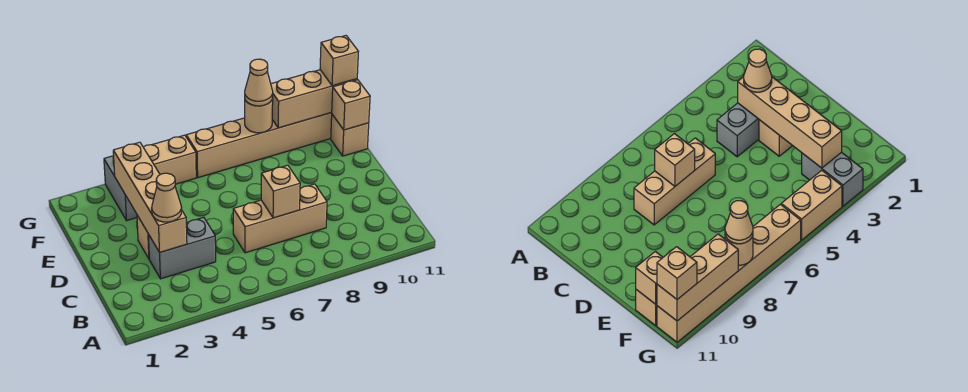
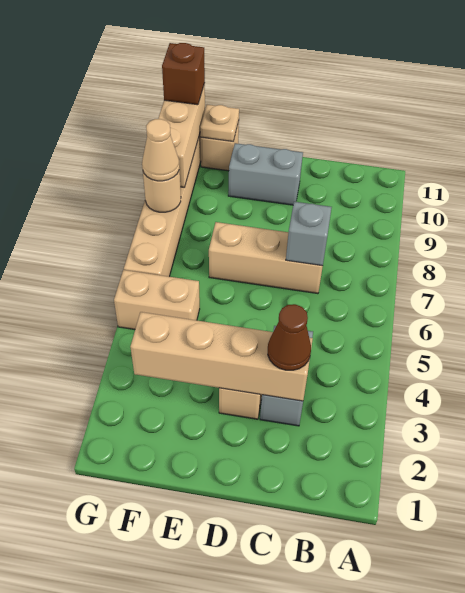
tan 1x1 cone [152,173,182,222] -> brown 1x1 cone [268,304,311,370]
tan 1x3 brick [233,184,327,253] -> tan 1x3 brick turned to [209,222,323,294]
tan 1x1 brick [261,165,300,218] -> grey 1x1 brick [286,202,332,266]
grey 1x2 brick [104,156,137,221] -> grey 1x2 brick moved to [228,143,303,205]
tan 1x1 brick [331,80,370,130] -> tan 1x1 plate [200,105,239,141]
tan 1x2 brick [143,135,196,184] -> tan 1x2 brick turned to [114,270,200,329]
tan 1x1 brick [320,36,358,86] -> brown 1x1 brick [162,43,205,105]

